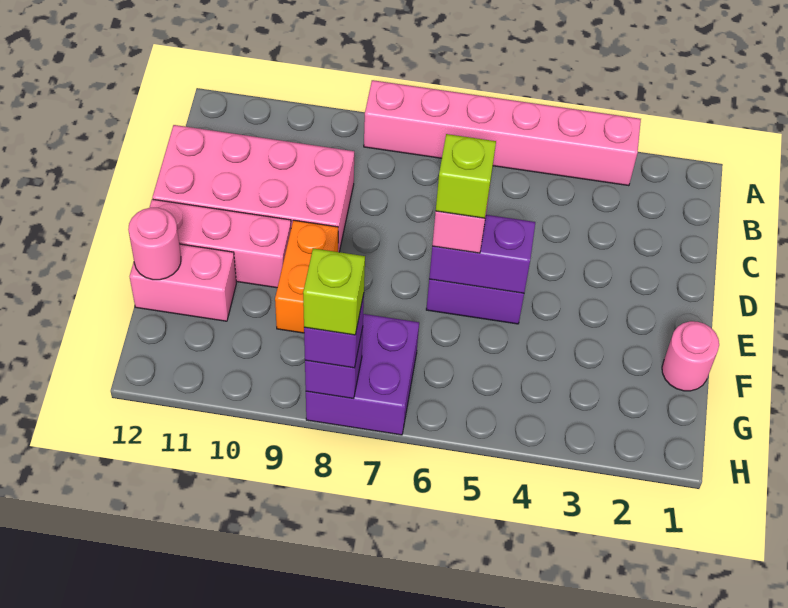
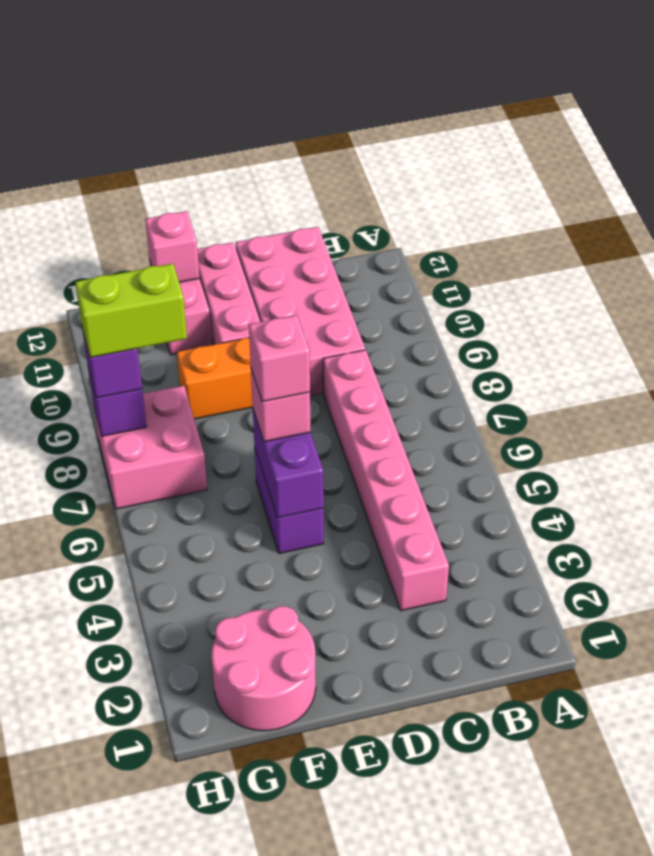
pink 1x6 brick [364,80,641,186] -> pink 1x6 brick moved to [323,350,449,611]
lime 1x1 brick [436,134,496,219] -> pink 1x1 brick [249,315,310,402]
pink 1x1 round brick [662,321,719,391] -> pink 2x2 round brick [211,606,316,731]
pink 1x1 round brick [128,208,181,280] -> pink 1x1 brick [145,211,199,282]
purple 2x2 brick [306,314,419,435] -> pink 2x2 brick [94,386,207,509]
lime 1x1 brick [303,248,365,335] -> lime 1x2 brick [75,264,187,357]

